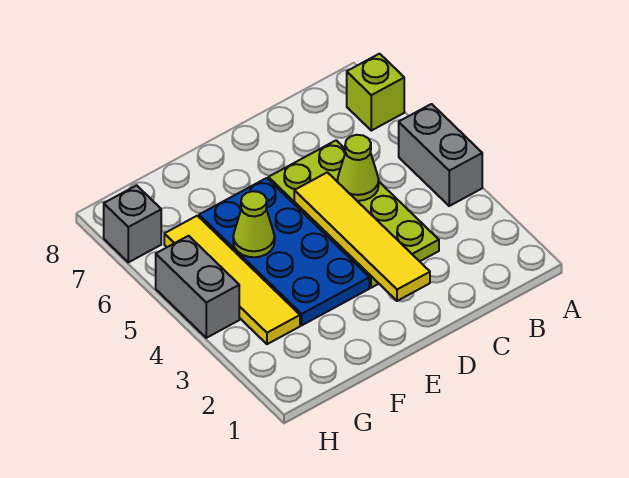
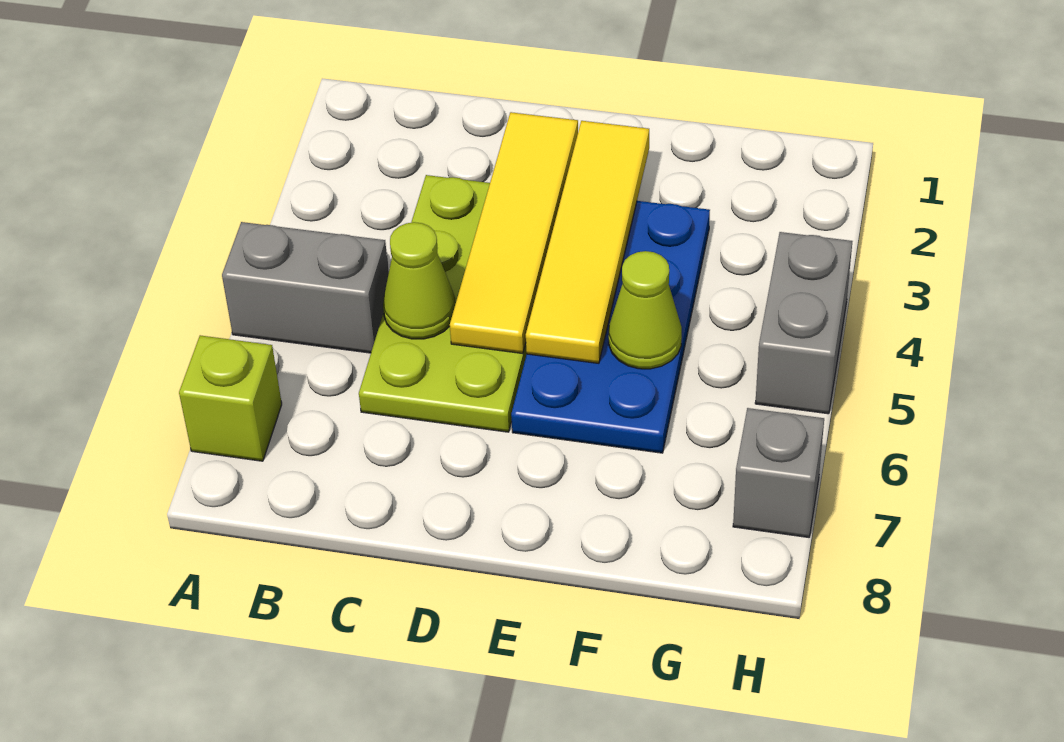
grey 1x2 brick [399,104,482,206] -> grey 1x2 brick turned to [222,222,389,353]
yellow 1x4 tile [164,216,300,344] -> yellow 1x4 tile moved to [526,121,649,363]

